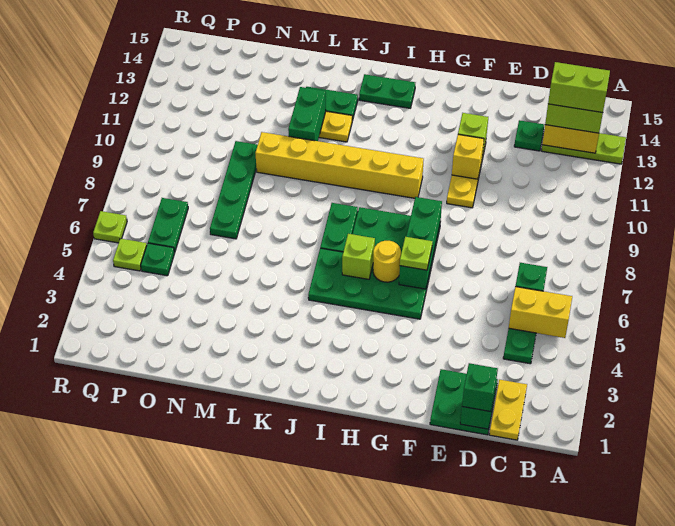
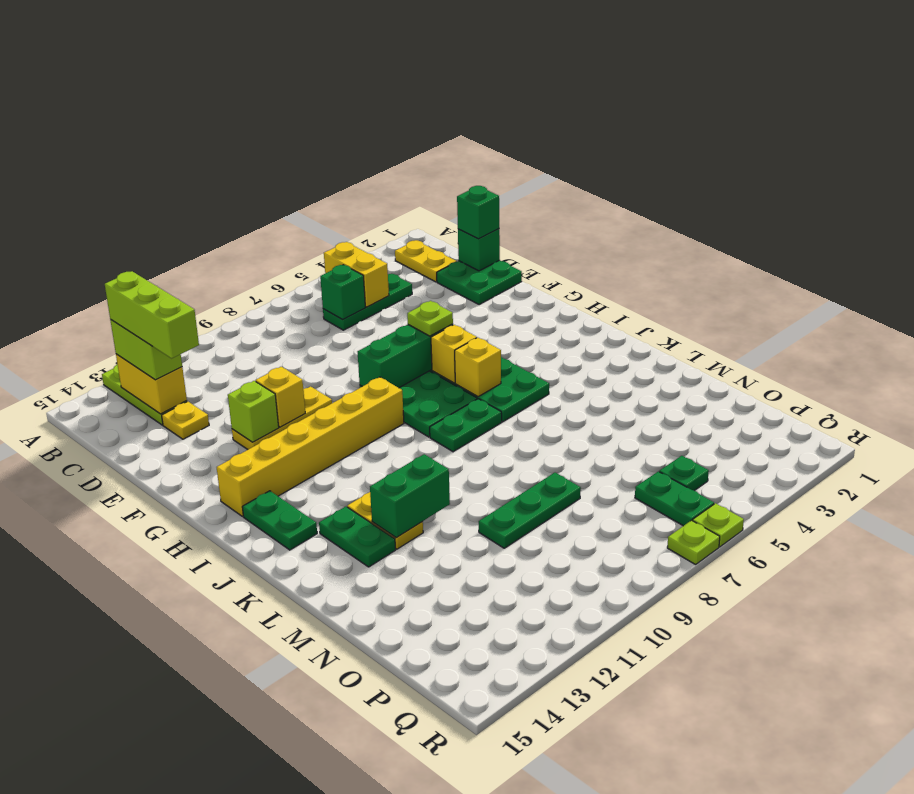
lime 1x2 brick [548,62,610,113] -> lime 1x3 brick [105,271,199,358]
yellow 1x2 plate [489,380,527,440] -> yellow 1x2 plate turned to [395,240,457,282]
green 1x1 plate [514,120,544,151] -> yellow 1x1 plate [162,402,209,439]
yellow 1x1 round brick [373,241,401,282] -> yellow 1x1 brick [431,325,477,383]
yellow 1x6 brick [255,132,424,198] -> yellow 1x6 brick turned to [217,377,404,516]
lime 1x1 brick [342,234,375,279] -> yellow 1x1 brick [455,338,501,397]
green 1x4 plate [210,141,258,239] -> green 1x3 plate [479,473,581,548]
green 1x2 plate [148,198,188,253] -> green 1x2 plate turned to [635,471,714,526]
lime 1x1 plate [113,238,147,271] -> lime 1x1 plate moved to [667,520,720,565]

